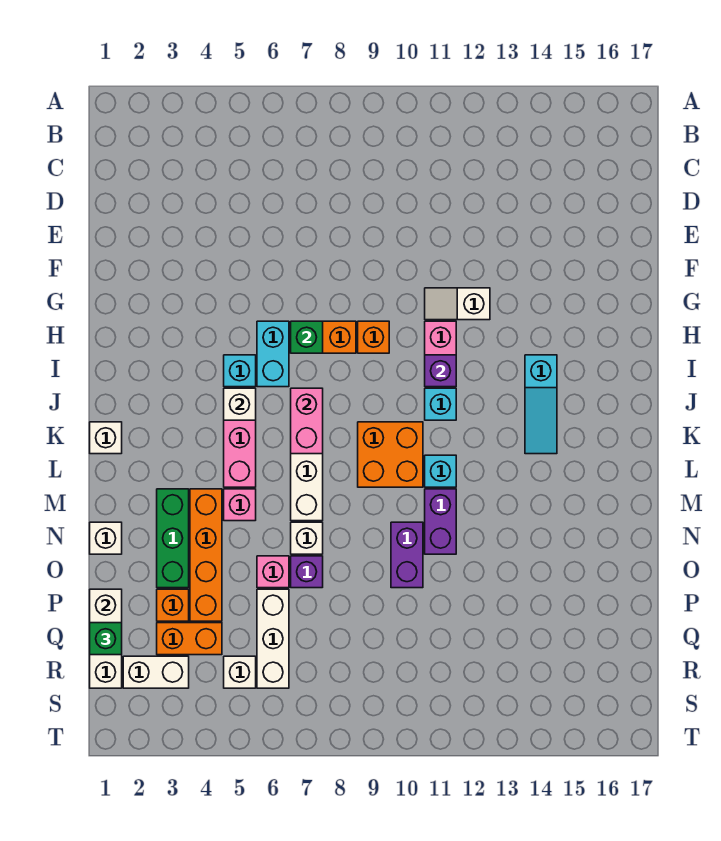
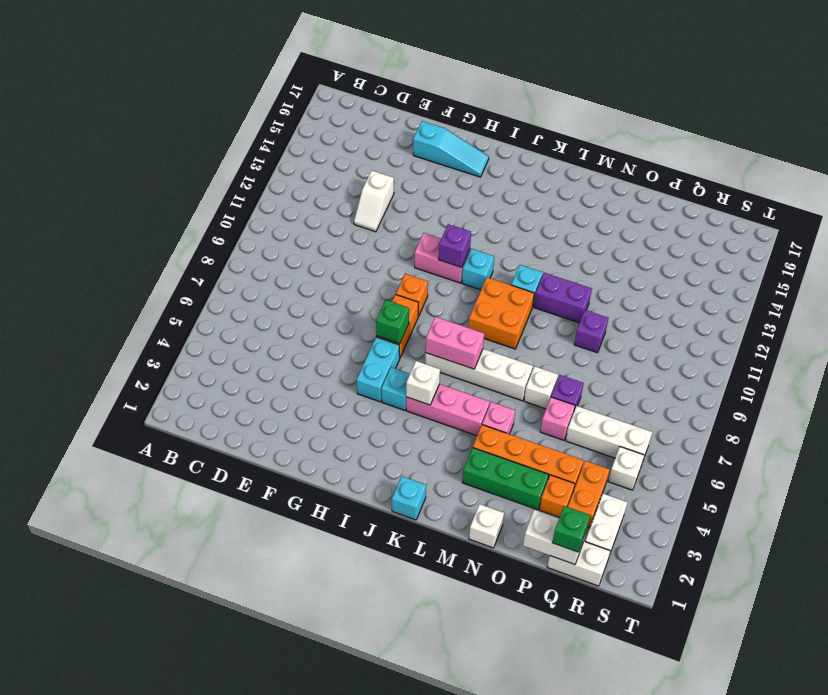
white 1x2 slope [425,288,490,320] -> white 1x2 slope moved to [354,171,394,232]
cyan 1x2 brick [257,321,289,387] -> cyan 1x2 brick turned to [357,337,400,402]
cyan 1x3 slope [525,355,557,454] -> cyan 1x3 slope moved to [413,121,489,177]
white 1x1 brick [90,422,122,454] -> cyan 1x1 brick [392,476,426,520]
purple 1x2 brick [391,522,423,588] -> purple 1x1 brick [574,310,608,353]

